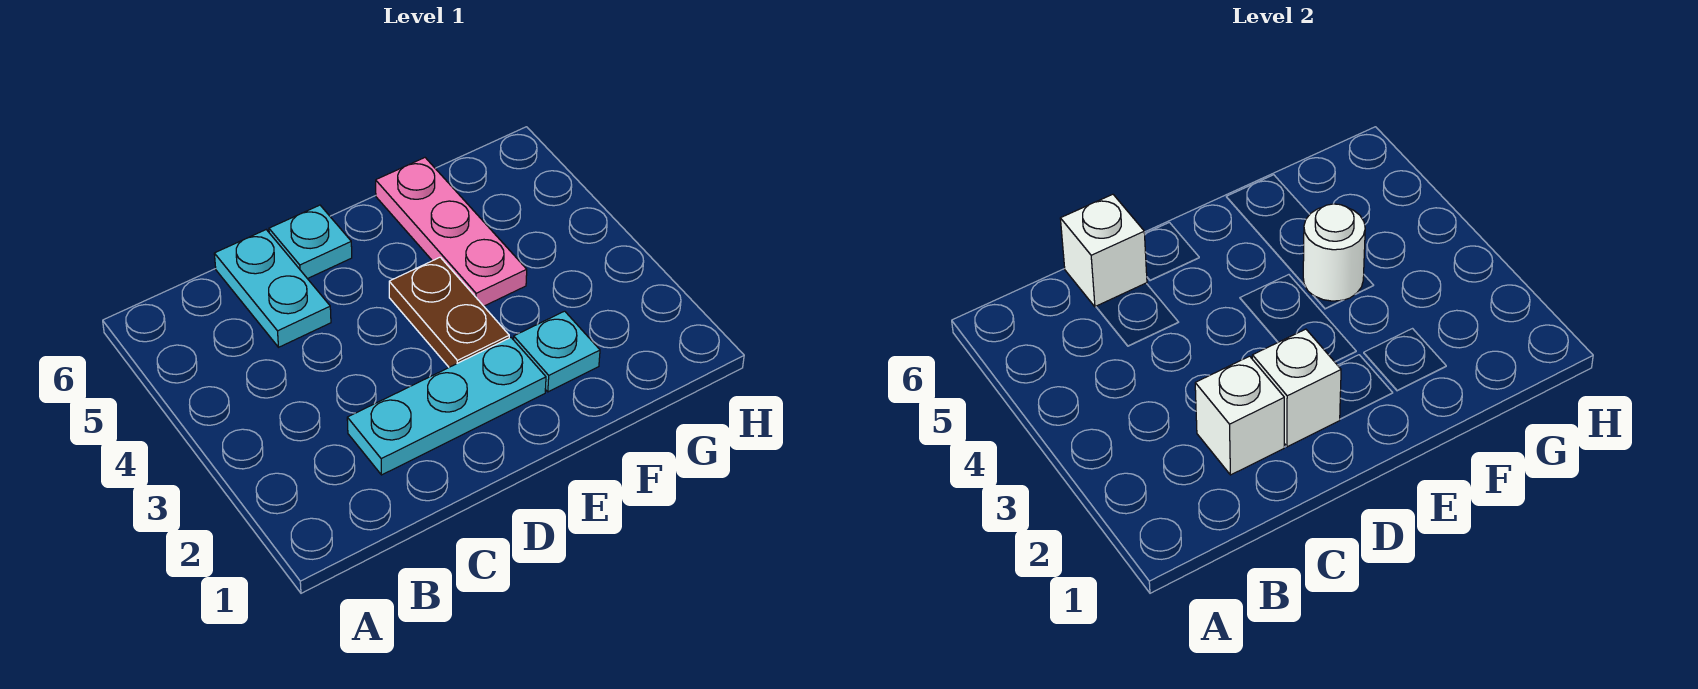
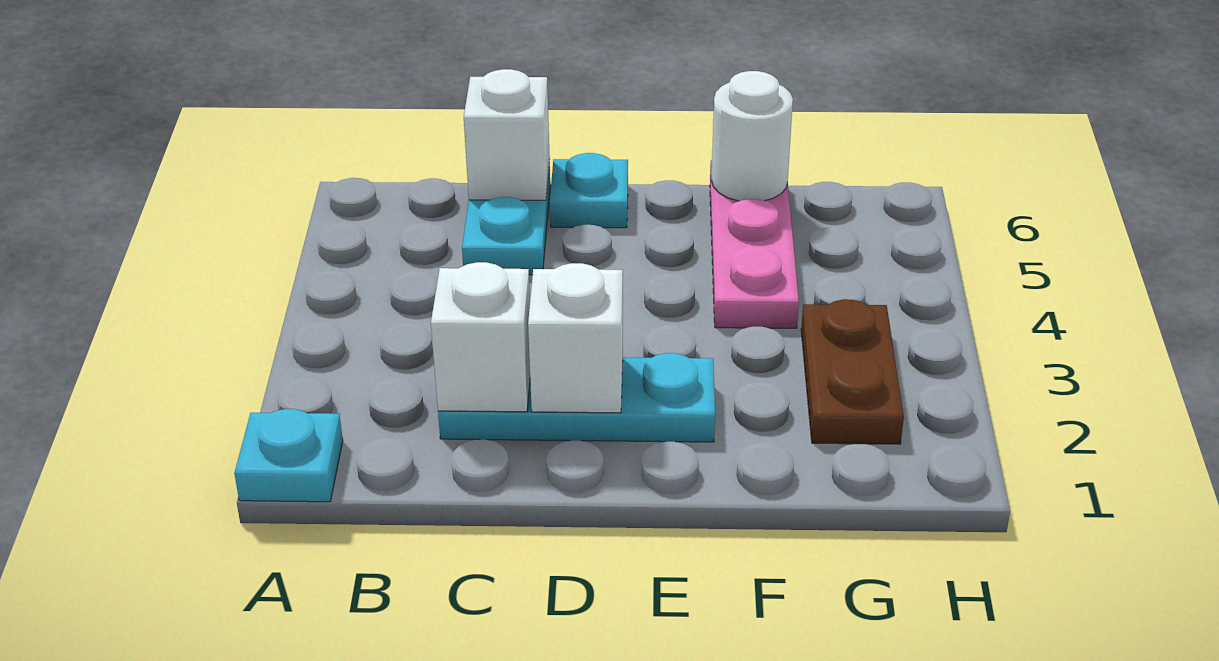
brown 1x2 plate [389,257,509,367] -> brown 1x2 plate moved to [801,299,904,444]
cyan 1x1 plate [514,311,600,392] -> cyan 1x1 plate moved to [234,409,343,502]
white 1x1 round brick [1303,204,1365,301] -> white 1x1 round brick moved to [711,71,793,201]

